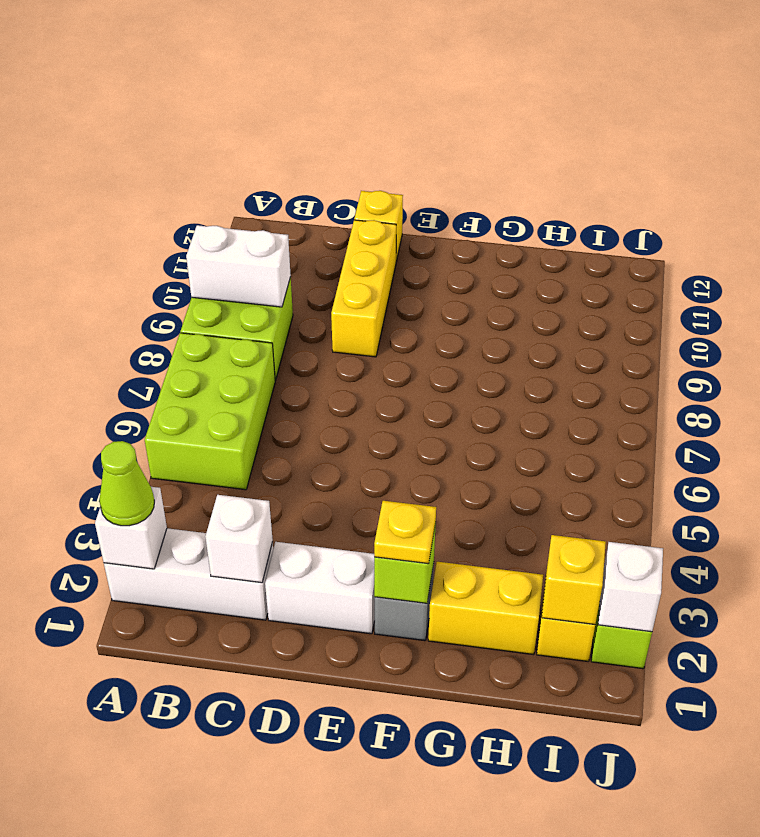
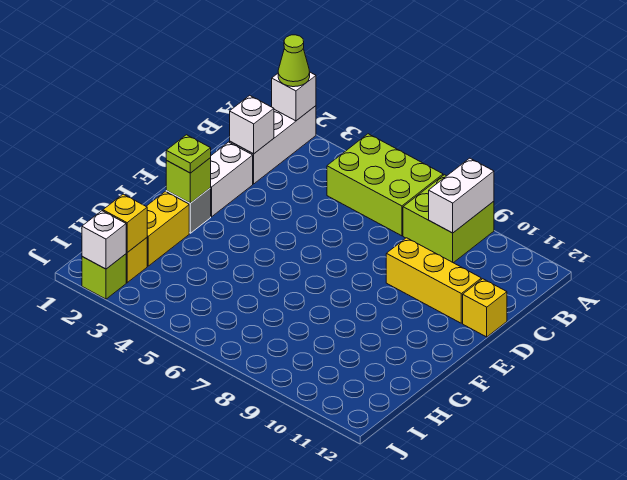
yellow 1x1 plate [374,501,436,564] -> lime 1x1 plate [166,135,211,173]

